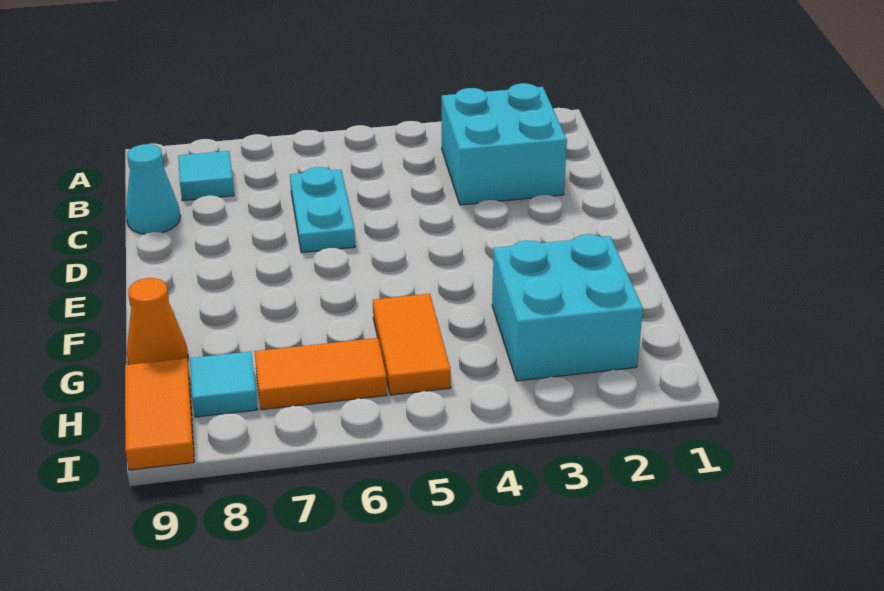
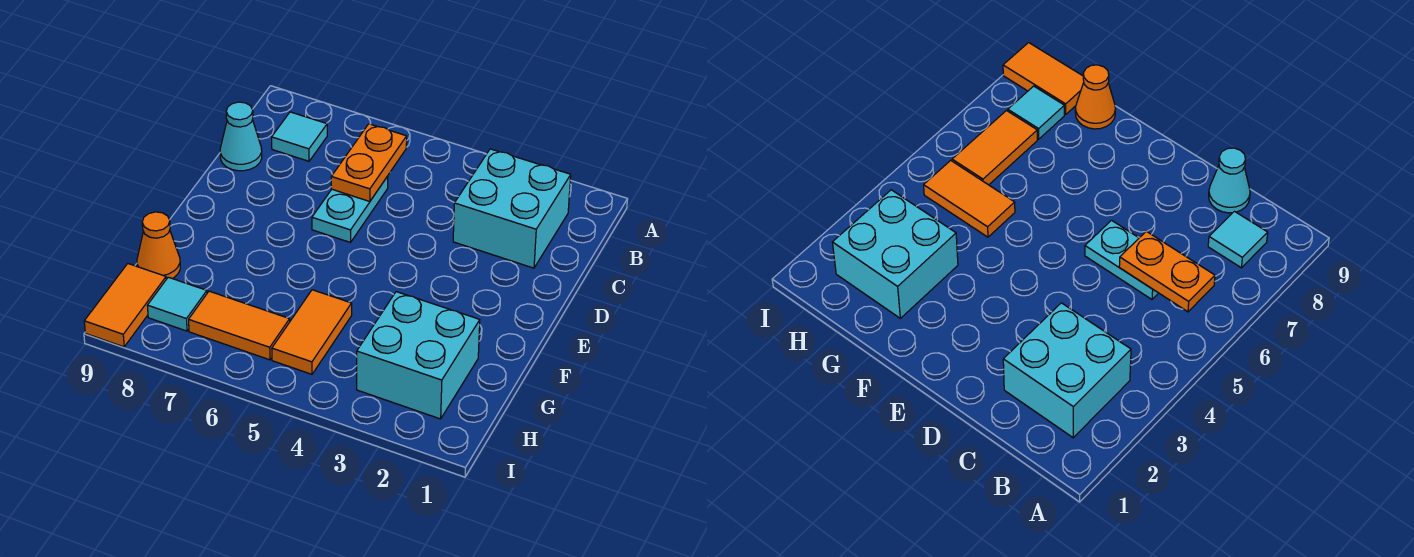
none -> orange 1x2 plate [331,124,407,202]

